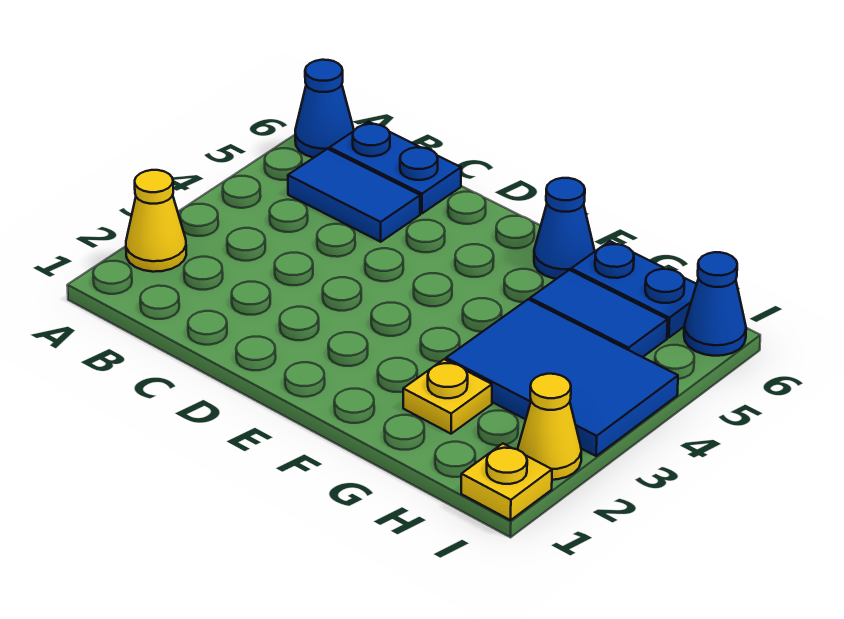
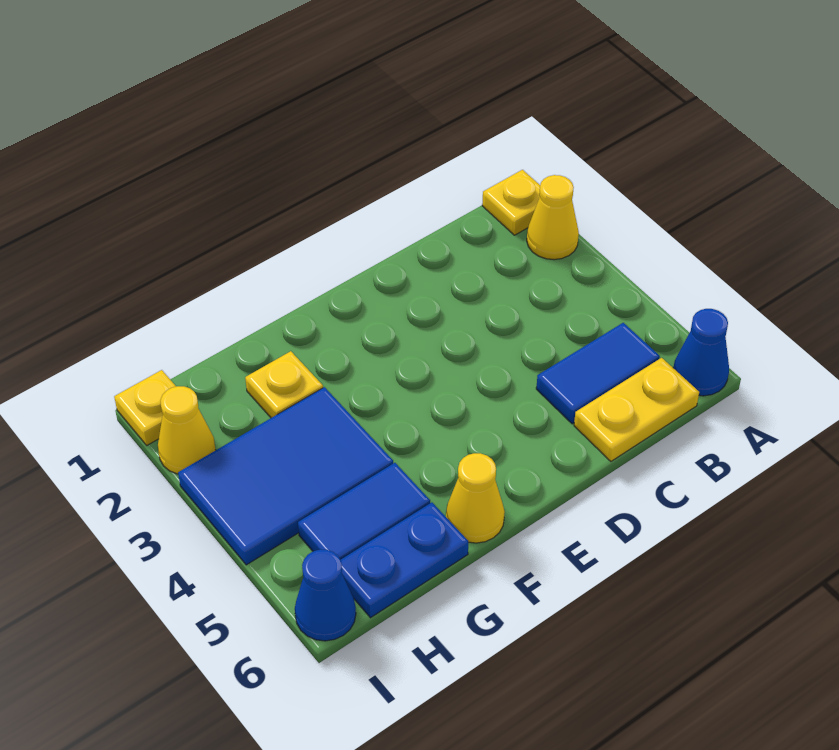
none -> yellow 1x1 plate [482,170,540,235]
blue 1x2 plate [329,122,461,213] -> yellow 1x2 plate [574,358,699,461]
blue 1x1 cone [534,178,595,279] -> yellow 1x1 cone [446,453,505,543]

